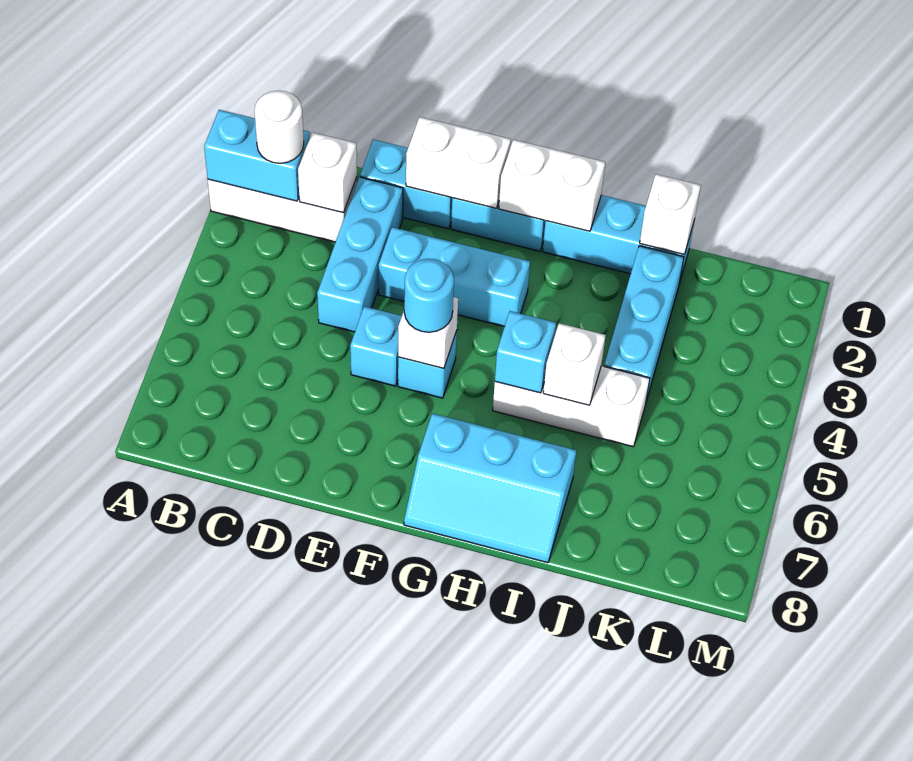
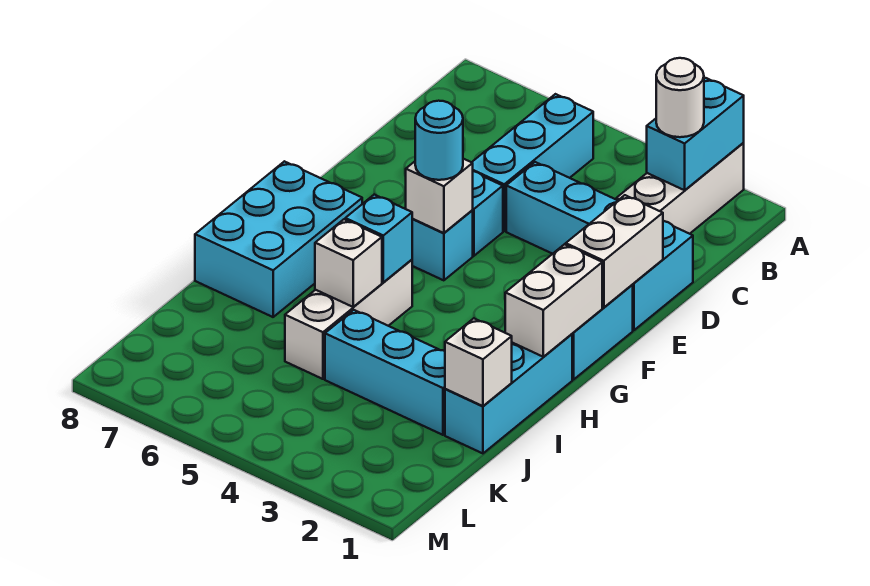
white 1x1 brick [298,132,357,213] -> none
cyan 1x3 brick [379,227,530,327] -> cyan 1x3 brick moved to [472,94,593,231]
cyan 2x3 slope [404,413,577,563] -> cyan 2x3 brick [195,161,362,317]

